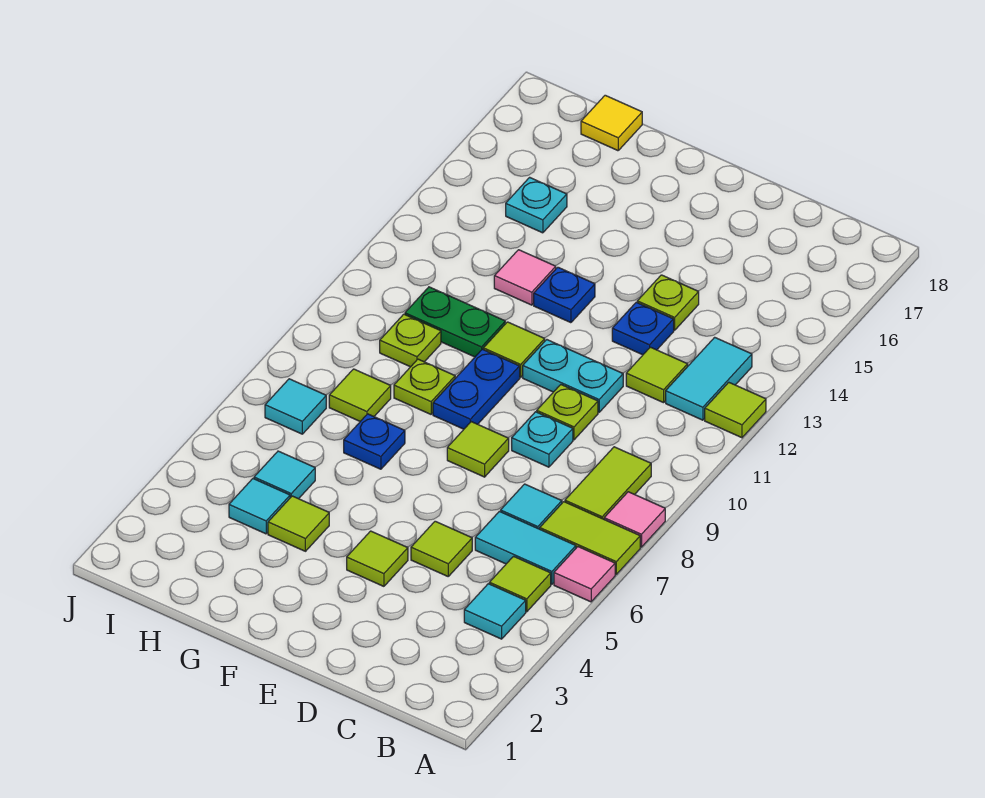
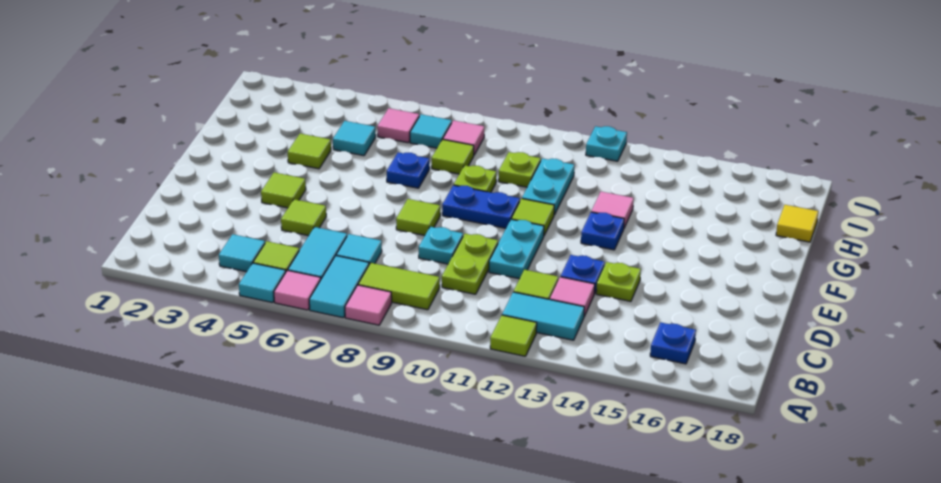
lime 1x2 tile [540,502,640,574] -> cyan 1x2 tile [309,256,369,318]
none -> blue 1x1 plate [650,322,696,364]
none -> pink 1x1 tile [550,277,595,316]
lime 1x1 plate [537,385,598,440] -> lime 1x2 plate [442,234,498,294]
green 1x2 plate [405,287,505,357] -> cyan 1x2 plate [522,159,574,215]
cyan 1x1 tile [229,479,290,534] -> cyan 1x1 tile moved to [239,263,286,303]
cyan 1x1 plate [506,177,567,233] -> cyan 1x1 plate moved to [586,126,627,161]
none -> pink 1x1 tile [377,108,419,143]
none -> pink 1x1 tile [443,121,484,155]

